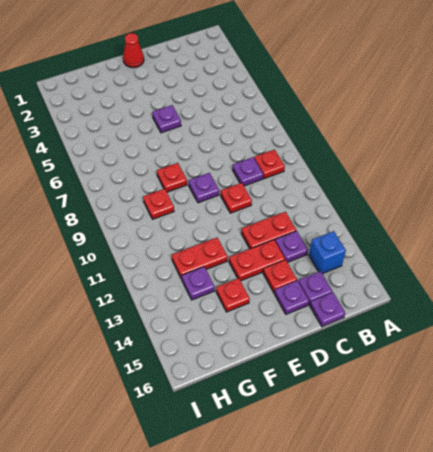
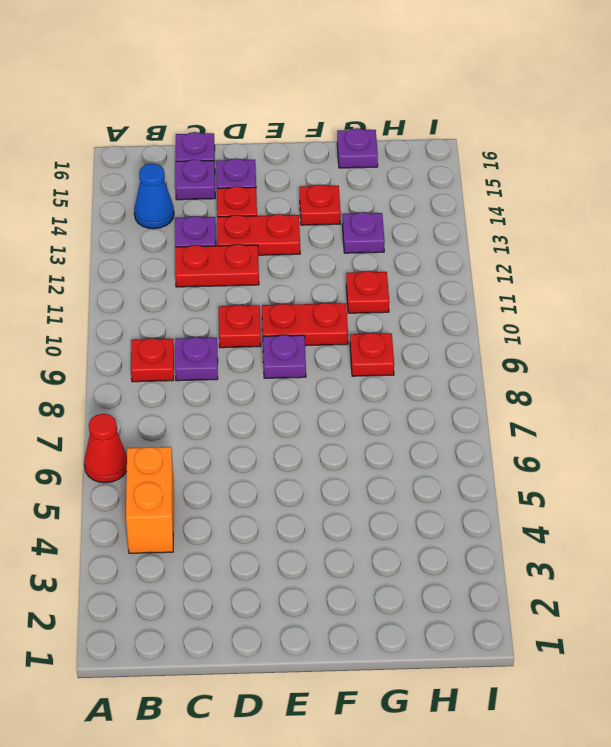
none -> orange 1x2 brick [126,447,173,553]
blue 1x1 brick [309,231,346,274] -> blue 1x1 cone [134,164,174,229]
red 1x1 cone [123,33,144,68] -> red 1x1 cone moved to [84,414,127,483]
purple 1x1 plate [152,105,181,133] -> purple 1x1 plate moved to [337,128,378,168]
red 1x1 plate [157,163,187,192] -> red 1x1 plate moved to [346,271,389,313]
red 1x2 plate [172,238,228,279] -> red 1x2 plate moved to [262,303,348,346]

